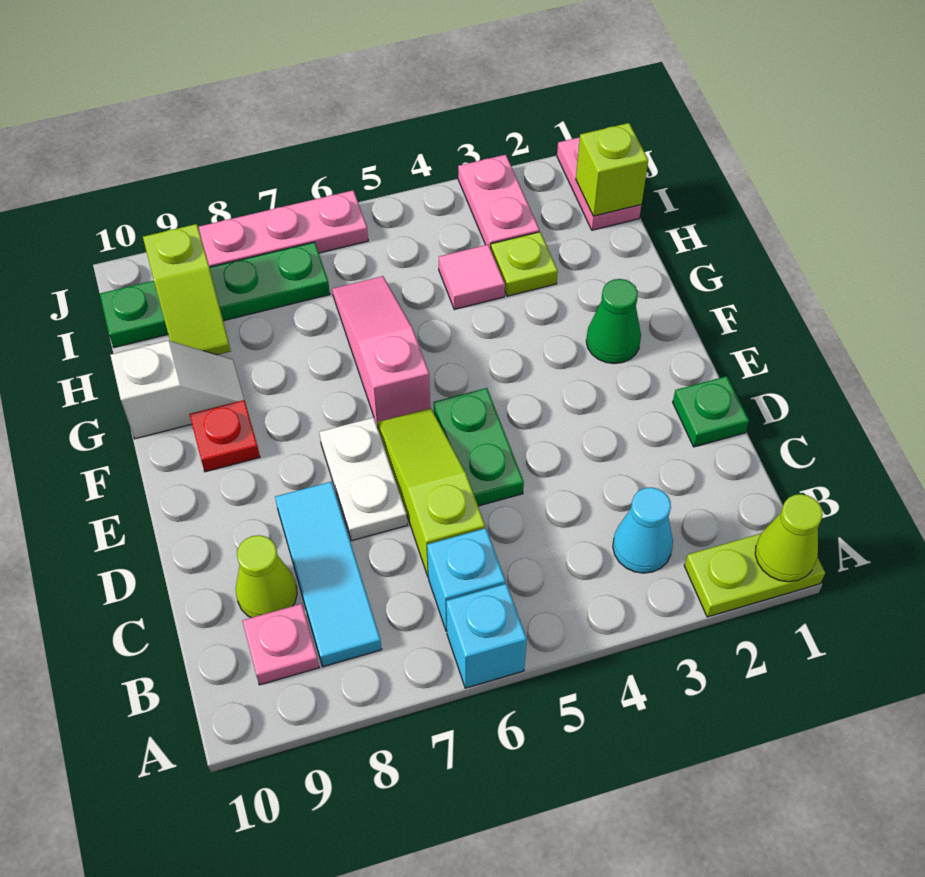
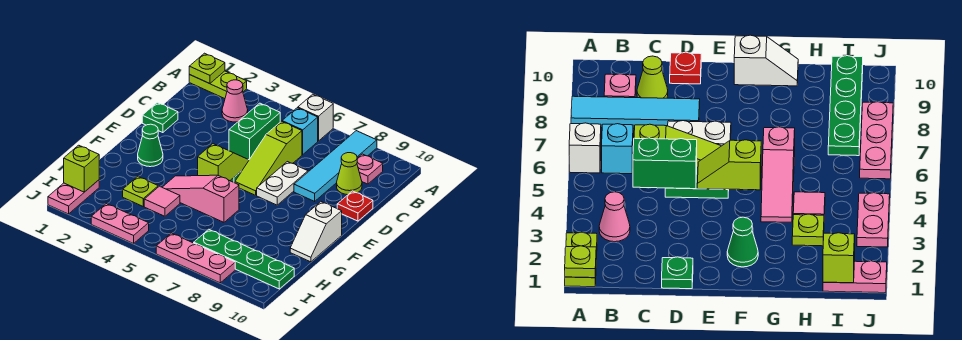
lime 1x1 cone [755,494,823,582] -> lime 1x1 plate [189,53,225,84]
cyan 1x1 brick [446,584,527,688] -> white 1x1 brick [298,94,333,141]
cyan 1x1 cone [613,487,673,573] -> pink 1x1 cone [222,80,248,122]
cyan 1x3 tile [275,482,382,667] -> cyan 1x4 tile [294,131,377,201]
none -> green 1x2 brick [229,103,280,160]
pink 1x3 slope [332,276,430,427] -> pink 1x3 slope turned to [162,175,239,222]
red 1x1 plate [189,400,260,472] -> red 1x1 plate moved to [337,191,373,221]
white 1x2 slope [110,341,244,439] -> white 1x2 slope turned to [290,202,342,262]
lime 1x2 slope [143,224,231,355] -> lime 1x2 slope moved to [198,144,249,181]
pink 1x2 plate [458,155,540,249] -> pink 1x2 plate turned to [91,204,149,244]

